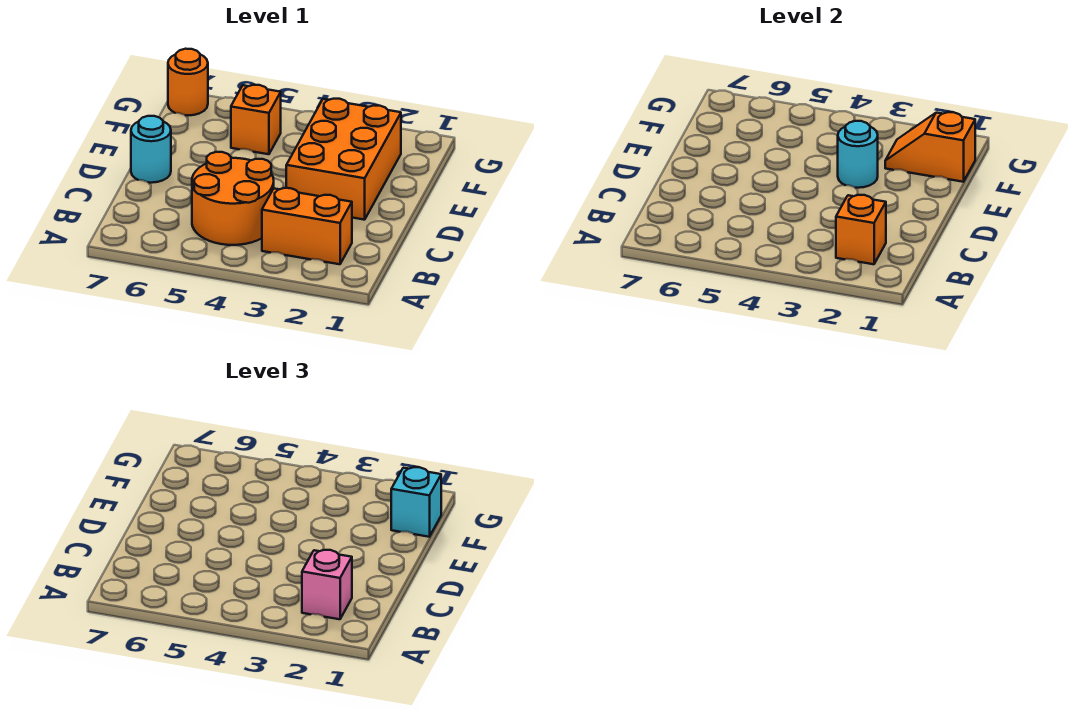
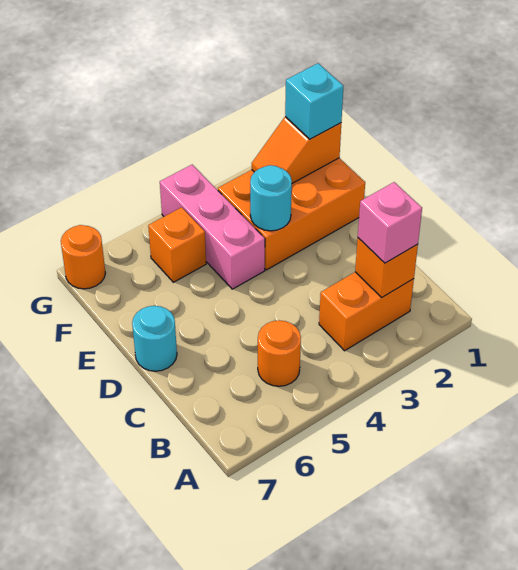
orange 2x2 round brick [192,152,274,245] -> orange 1x1 round brick [258,320,301,386]
orange 2x3 brick [286,99,401,220] -> orange 2x3 brick turned to [218,158,365,270]
none -> pink 1x3 brick [160,165,265,289]

